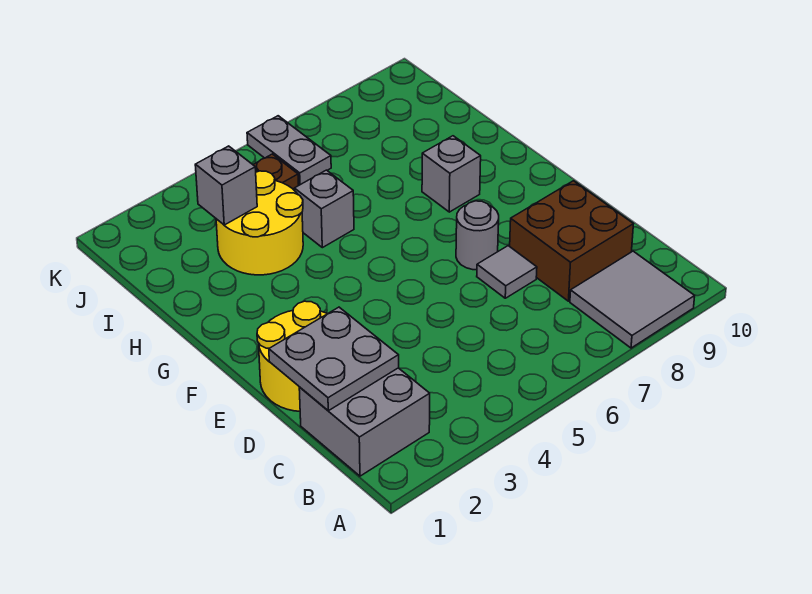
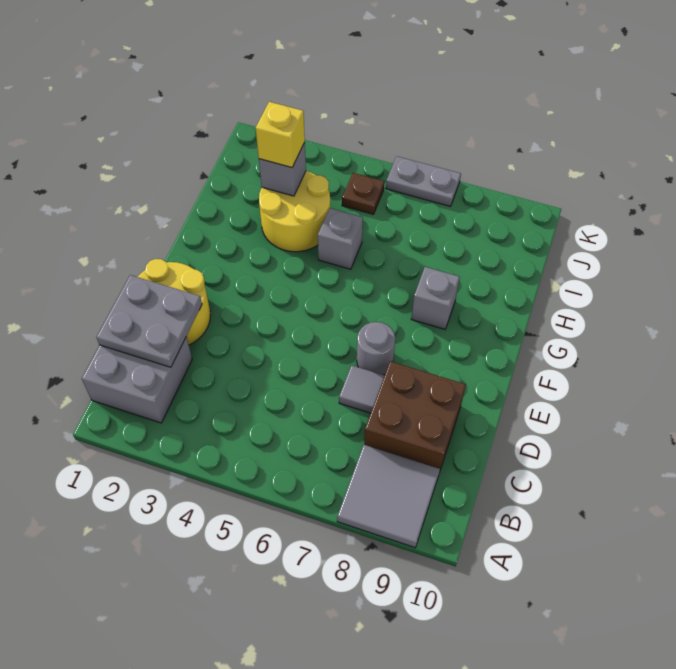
none -> yellow 1x1 brick [256,102,305,168]
grey 1x2 plate [247,116,331,185] -> grey 1x2 plate turned to [386,156,461,206]

